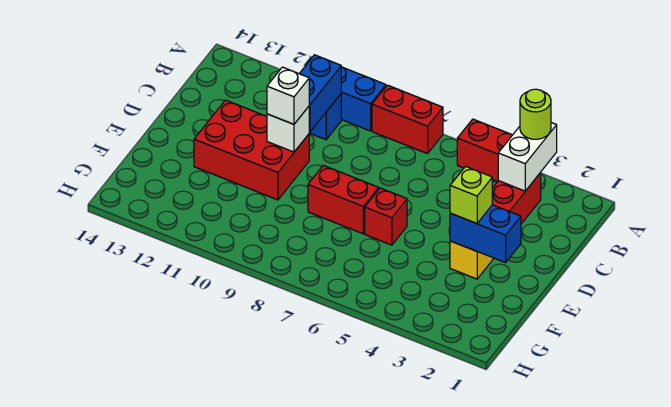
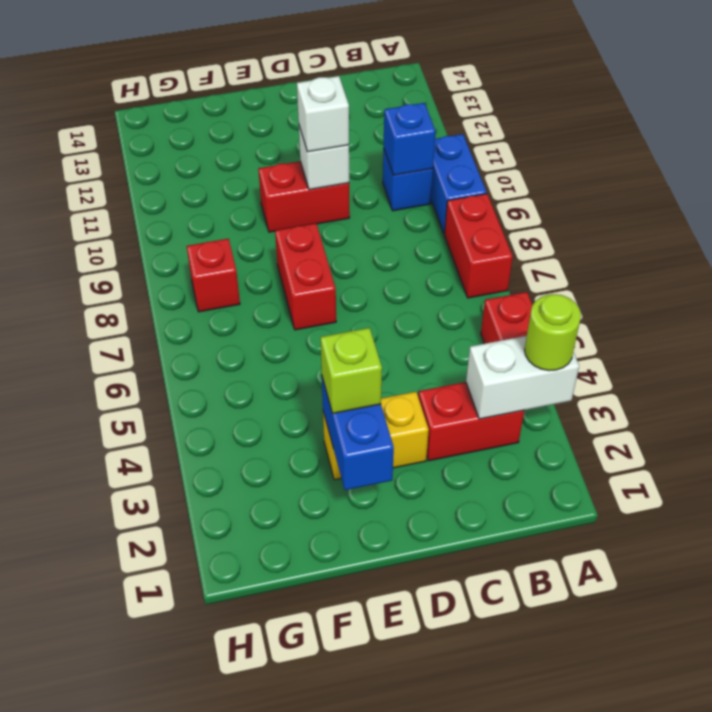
blue 1x2 brick [299,55,341,132] -> blue 1x1 brick [384,103,436,175]
red 2x3 brick [194,100,309,200] -> red 1x2 brick [258,161,350,232]
red 1x1 brick [365,188,407,245] -> red 1x1 brick moved to [187,239,240,312]

